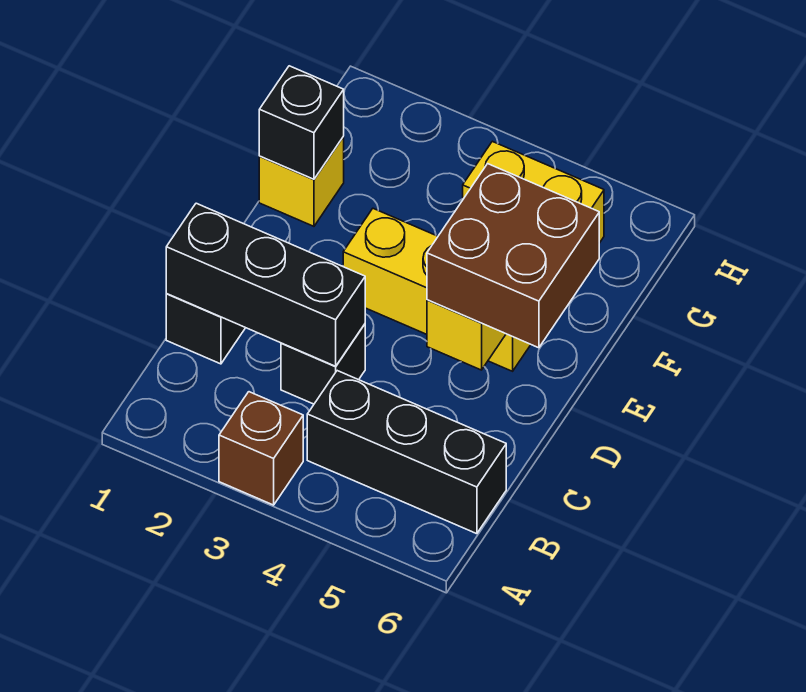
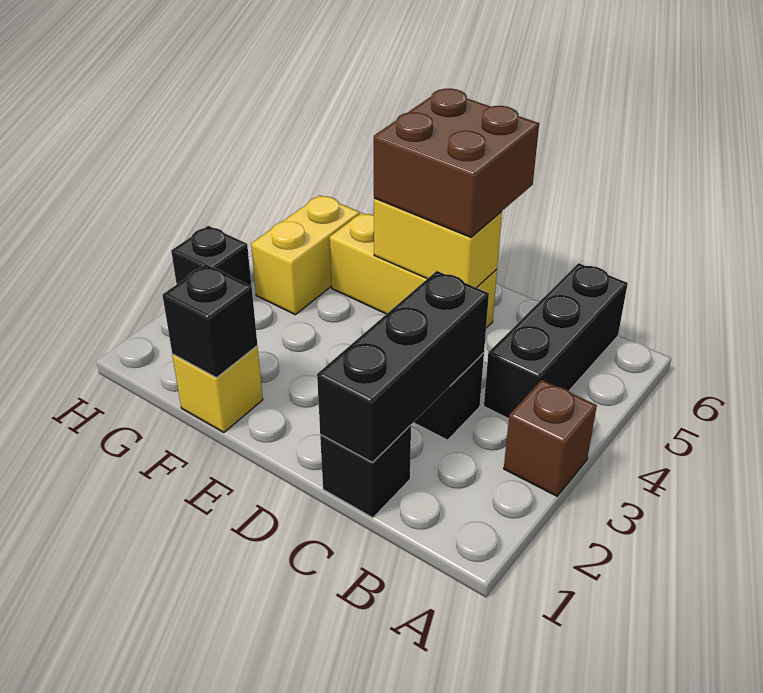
yellow 1x3 brick [343,209,531,371] -> yellow 1x3 brick turned to [330,213,497,328]
none -> black 1x1 brick [171,226,251,286]

